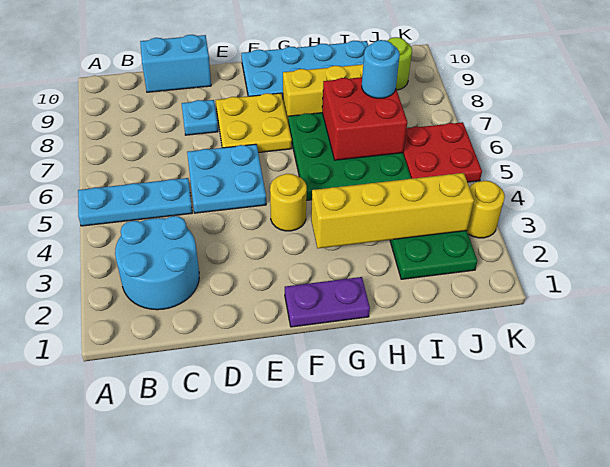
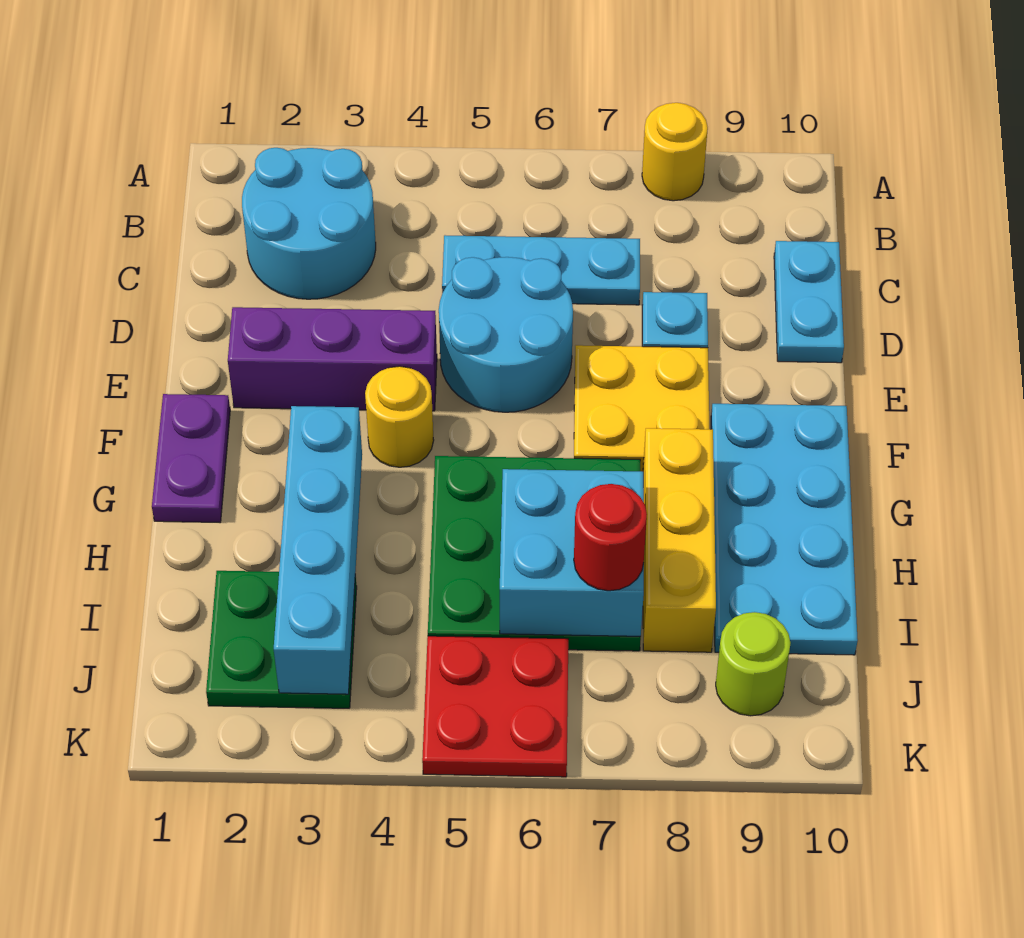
cyan 1x3 plate [78,178,192,226] -> cyan 1x3 plate turned to [442,235,640,305]
cyan 1x2 brick [140,35,211,92] -> cyan 1x2 plate [774,241,844,363]
cyan 2x2 plate [187,144,266,213] -> cyan 2x2 round brick [439,257,573,412]
none -> purple 1x3 brick [228,307,437,411]
yellow 1x4 brick [311,173,474,248] -> cyan 1x4 brick [274,406,362,694]
red 2x2 brick [322,77,407,160] -> cyan 2x2 brick [500,469,644,636]
cyan 1x1 round brick [362,40,400,98] -> red 1x1 round brick [574,484,647,591]
yellow 1x1 round brick [467,181,505,238] -> yellow 1x1 round brick moved to [642,103,708,201]

